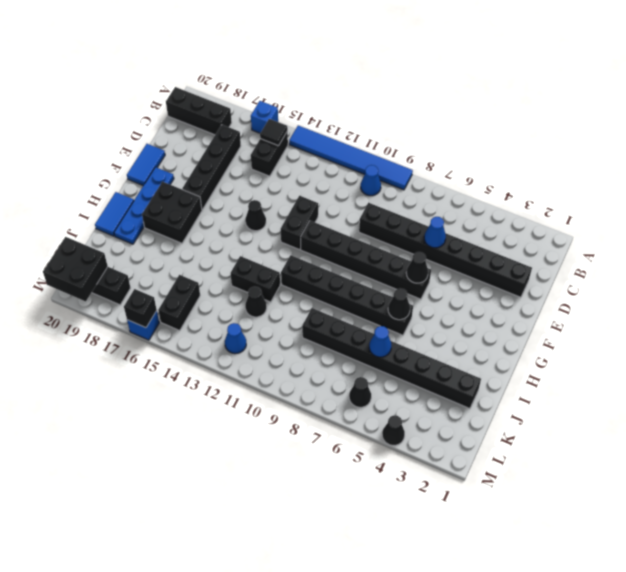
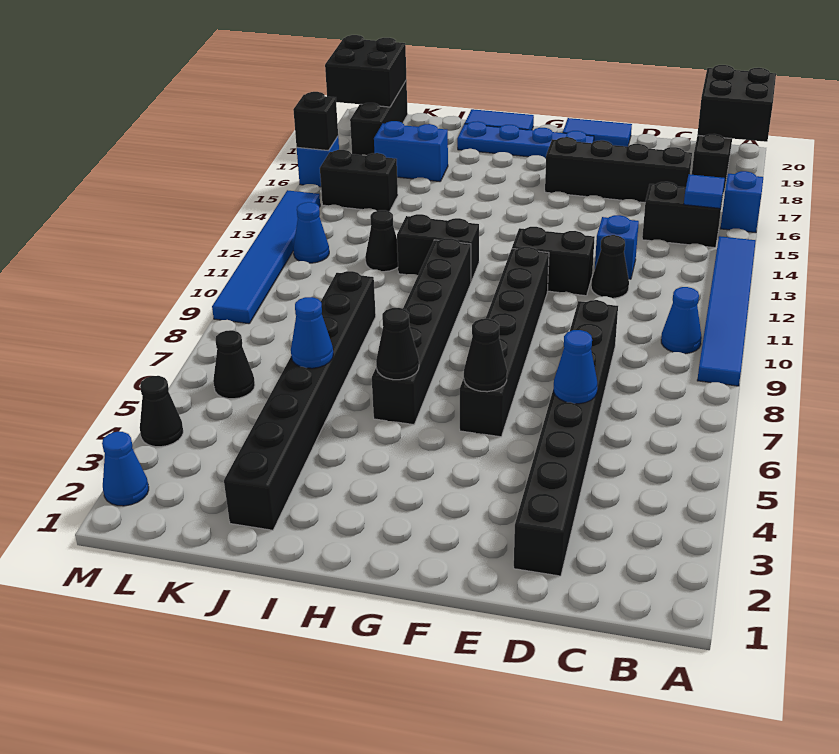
black 1x1 tile [260,119,288,146] -> blue 1x1 tile [684,174,725,208]
none -> blue 1x1 brick [595,215,639,279]
black 1x1 cone [245,200,266,231] -> black 1x1 cone moved to [591,235,629,298]
black 2x2 brick [142,182,202,243] -> black 2x2 brick moved to [697,65,776,142]
black 1x2 brick [231,256,280,302] -> black 1x2 brick turned to [397,214,479,281]
none -> blue 1x2 brick [374,121,448,182]
none -> blue 1x1 cone [102,432,149,506]
none -> blue 1x6 tile [212,190,320,324]

